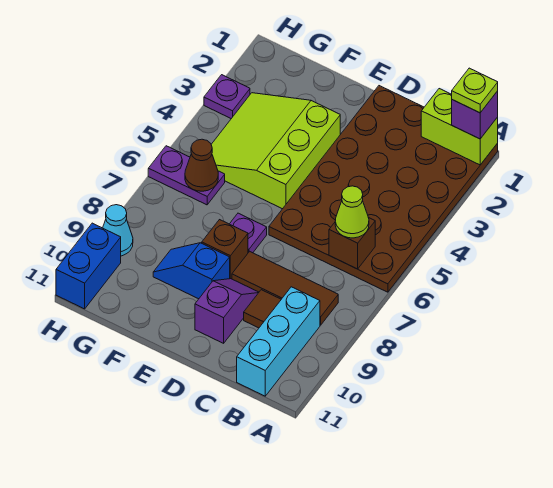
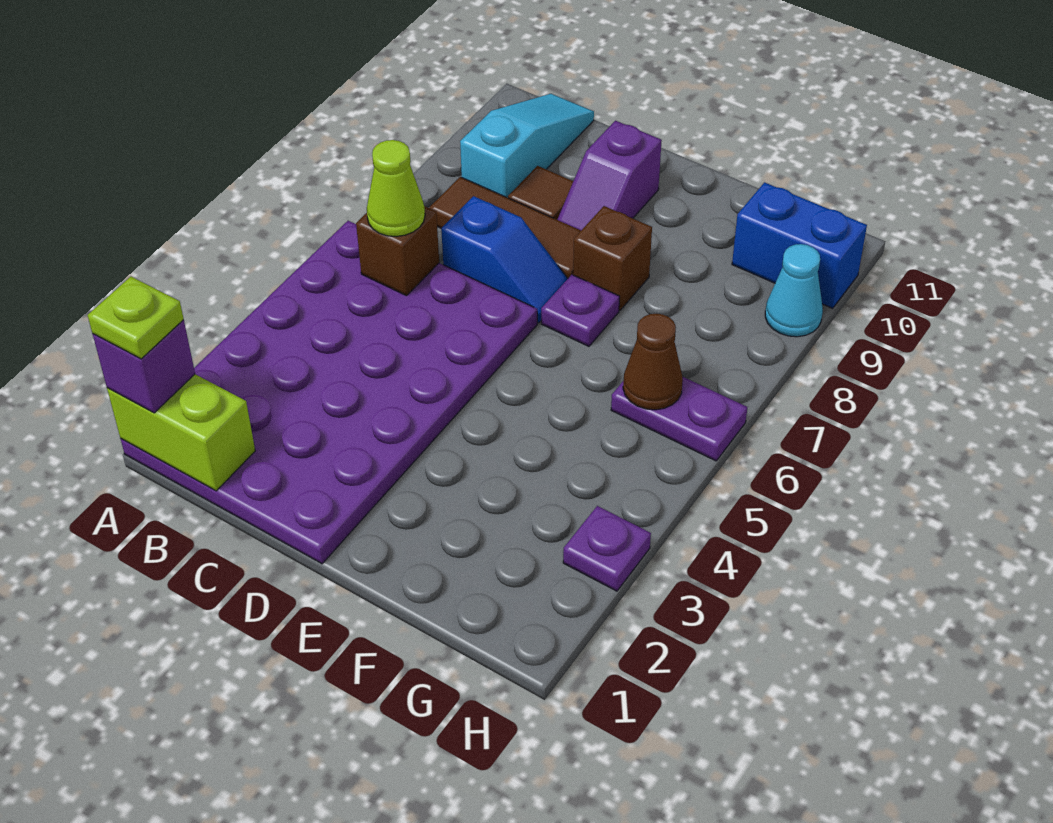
brown 4x6 plate [269,86,498,292] -> purple 4x6 plate [121,221,537,564]
cyan 1x3 brick [237,287,320,396] -> cyan 1x3 slope [460,94,594,198]
lime 3x3 slope [211,93,340,209] -> none
blue 1x2 slope [153,243,230,299] -> blue 1x2 slope moved to [441,196,568,323]
blue 1x2 brick [56,223,121,309] -> blue 1x2 brick turned to [732,182,867,308]

